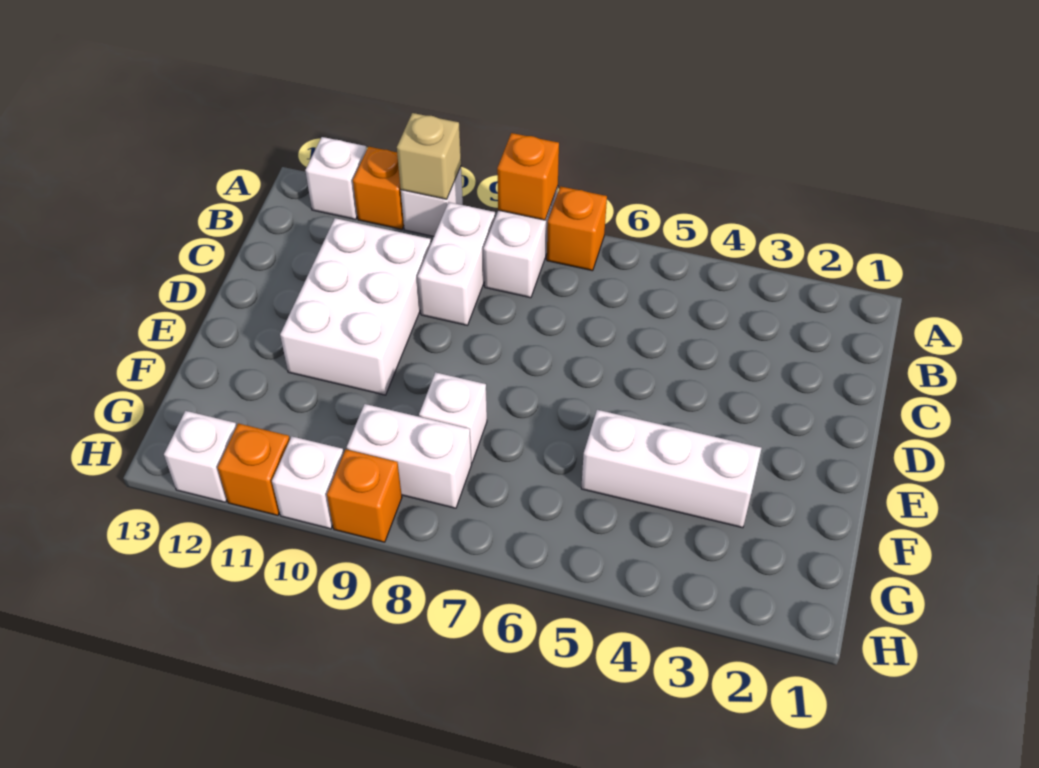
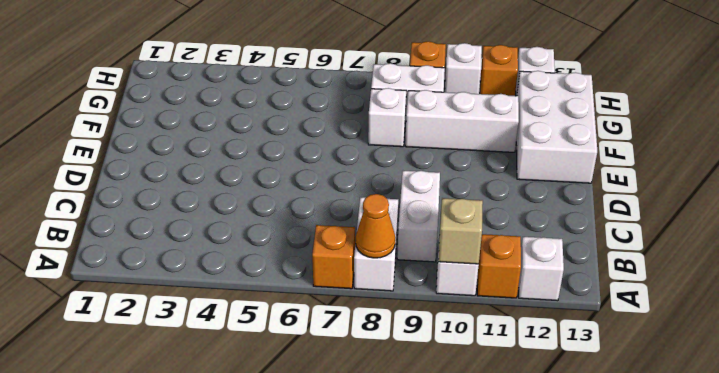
orange 1x1 brick [497,133,559,220] -> orange 1x1 cone [355,194,395,258]
white 2x3 brick [280,218,431,395] -> white 2x3 brick moved to [516,71,597,183]
white 1x3 brick [581,410,761,528] -> white 1x3 brick moved to [405,90,519,152]

